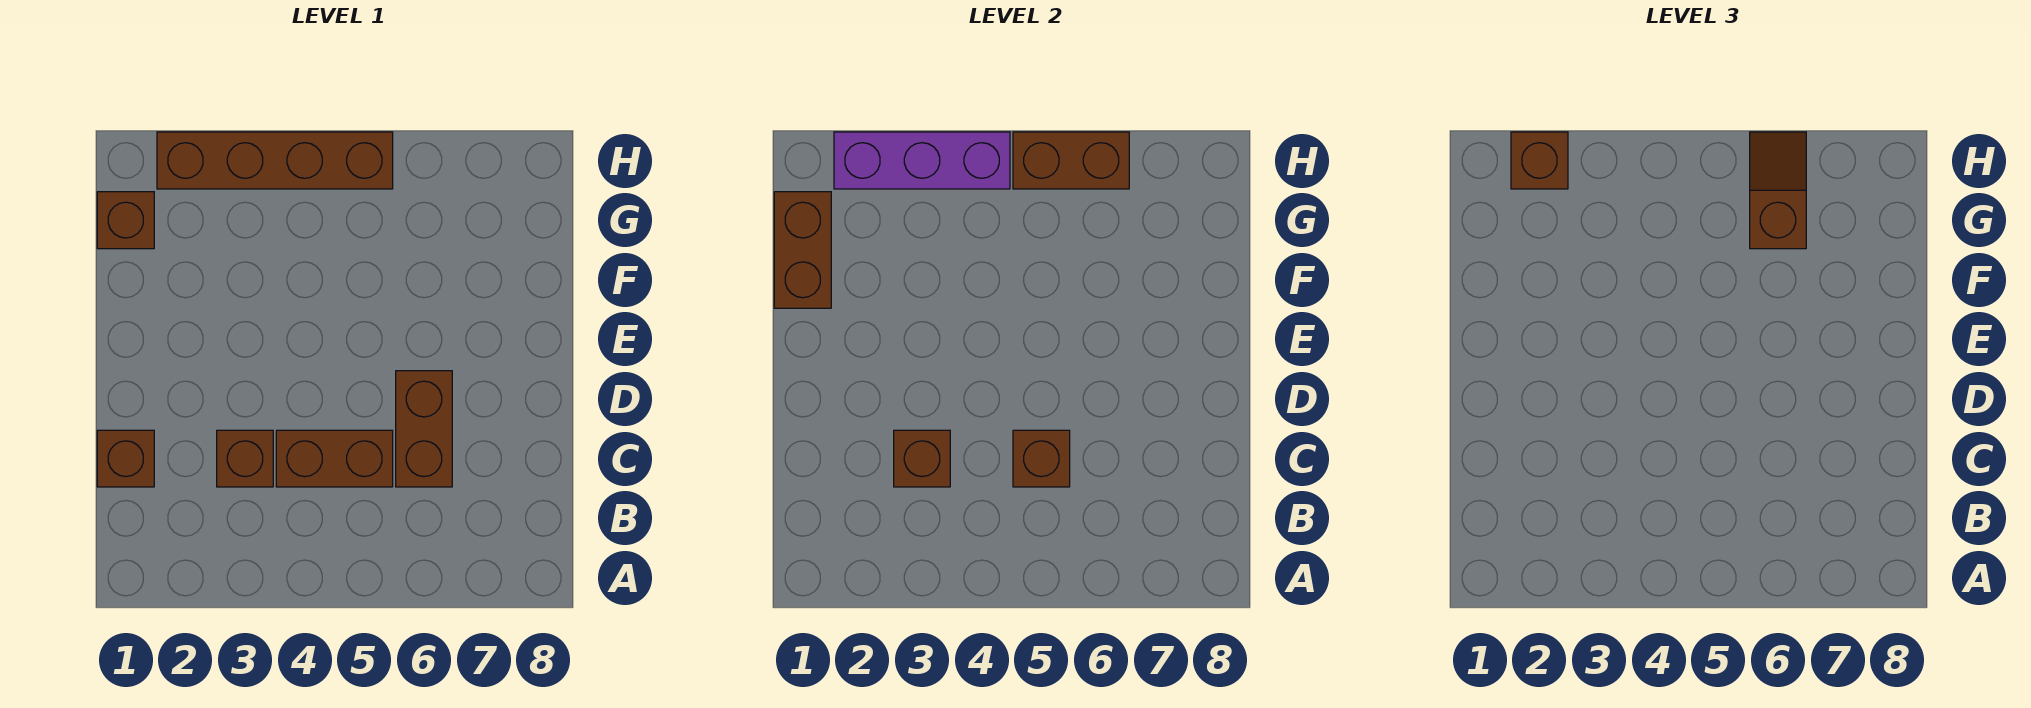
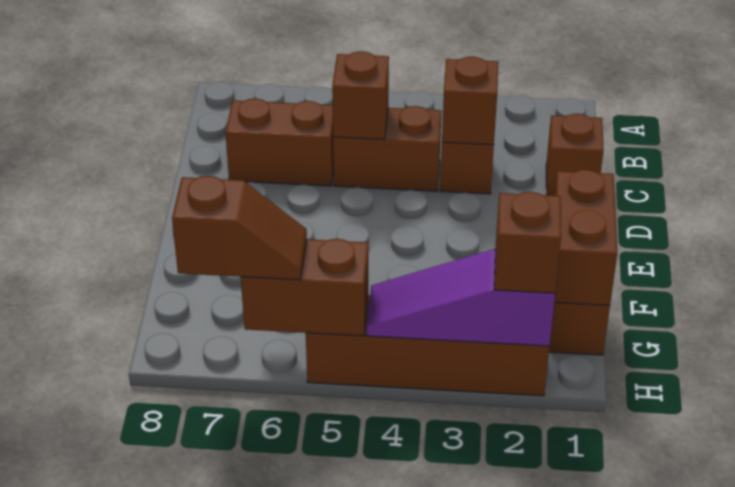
brown 1x2 brick [396,371,452,487] -> brown 1x2 brick turned to [225,99,334,186]
brown 1x2 slope [1750,132,1806,249] -> brown 1x2 slope turned to [172,176,307,280]
purple 1x3 brick [834,132,1010,189] -> purple 1x3 slope [367,249,555,346]

